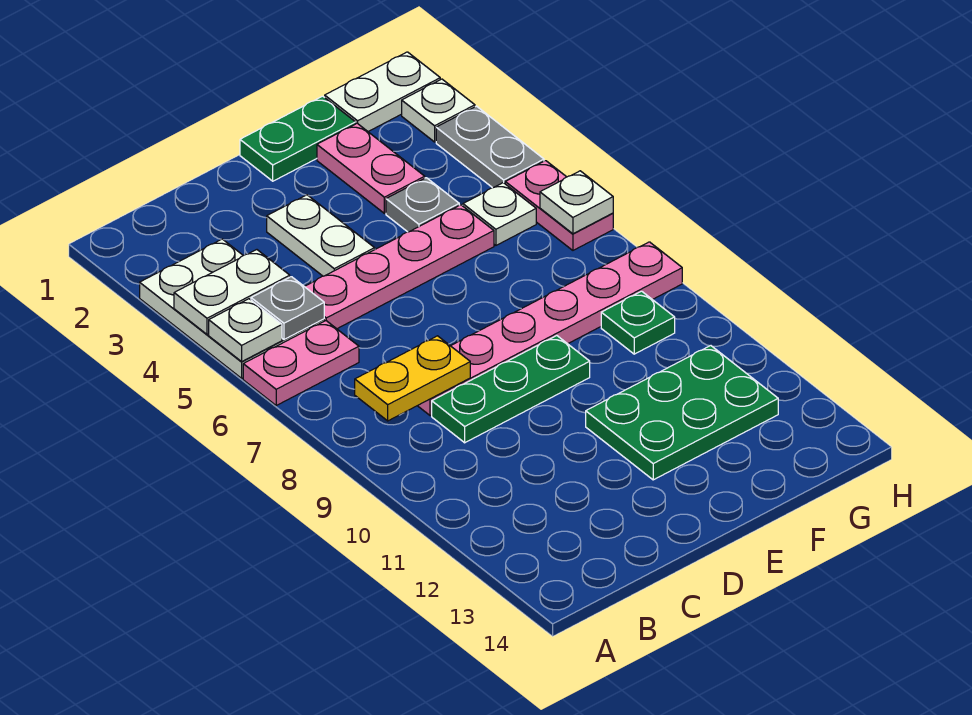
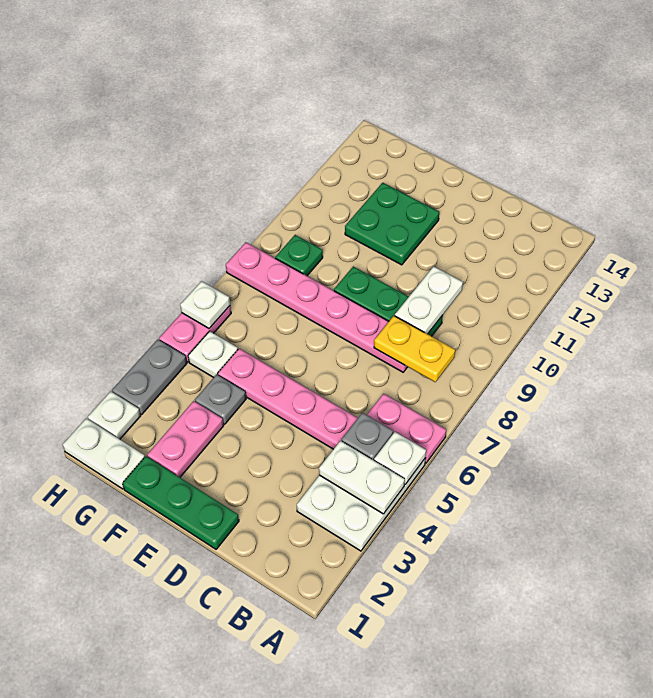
white 1x2 plate [267,195,375,276] -> white 1x2 plate moved to [395,266,463,334]
green 1x2 plate [240,96,356,181] -> green 1x3 plate [123,456,239,549]
green 2x3 plate [586,346,778,480] -> green 2x2 plate [345,183,439,265]

